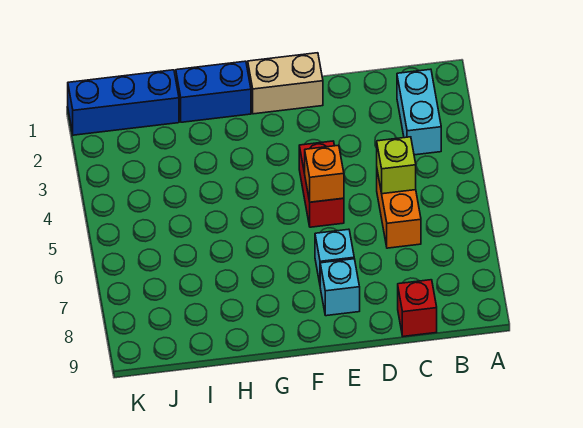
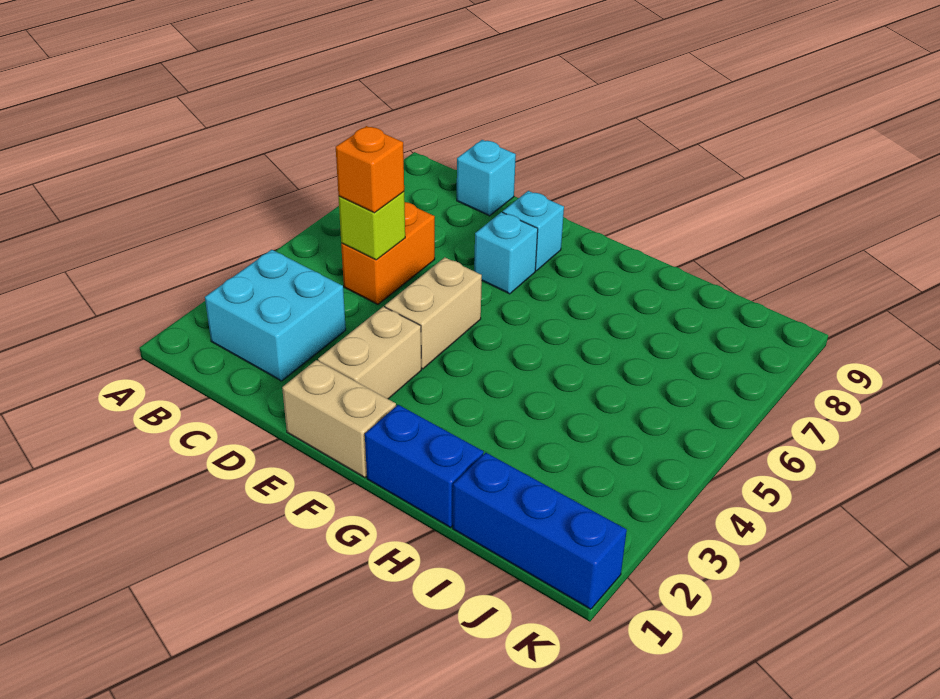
cyan 1x2 brick [397,69,441,155] -> cyan 2x2 brick [205,250,346,381]
red 1x1 brick [398,280,437,336] -> cyan 1x1 brick [457,140,516,216]
none -> tan 1x2 brick [318,306,421,399]
red 1x2 brick [299,141,344,227] -> tan 1x2 brick [385,257,482,369]
orange 1x1 brick [305,145,344,202] -> orange 1x1 brick moved to [336,126,404,213]

